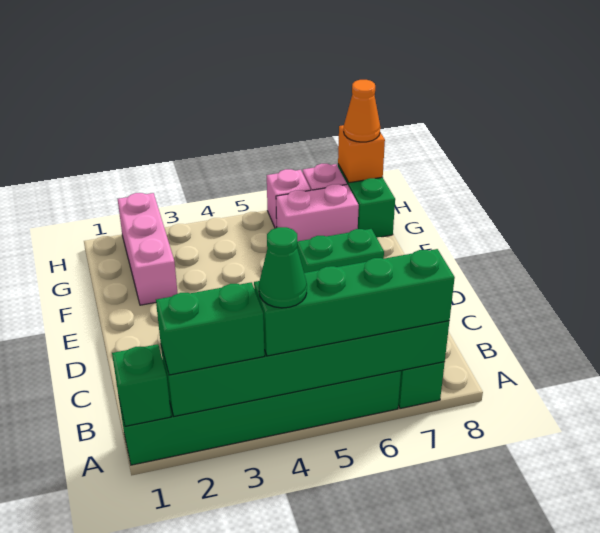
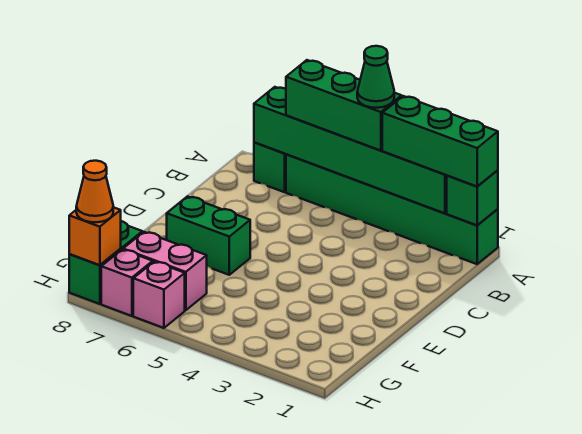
green 1x2 brick [156,282,265,375] -> green 1x3 brick [382,96,498,187]
green 1x4 brick [254,249,455,356] -> green 1x3 brick [286,60,402,151]
pink 1x3 brick [118,193,178,305] -> none

